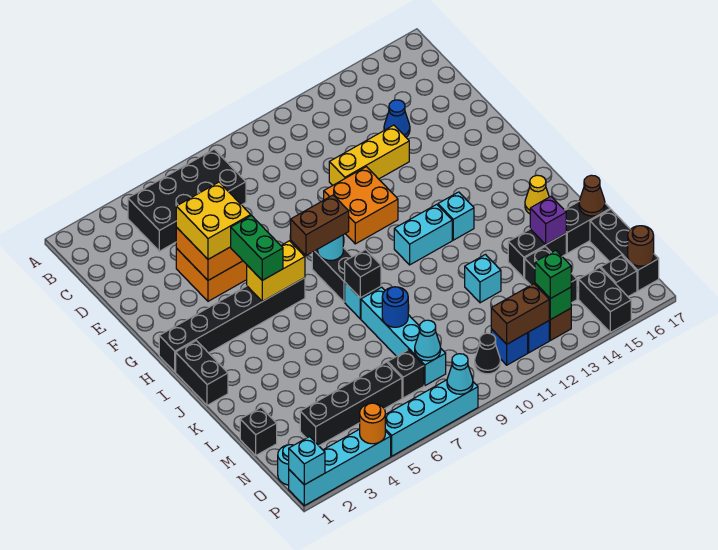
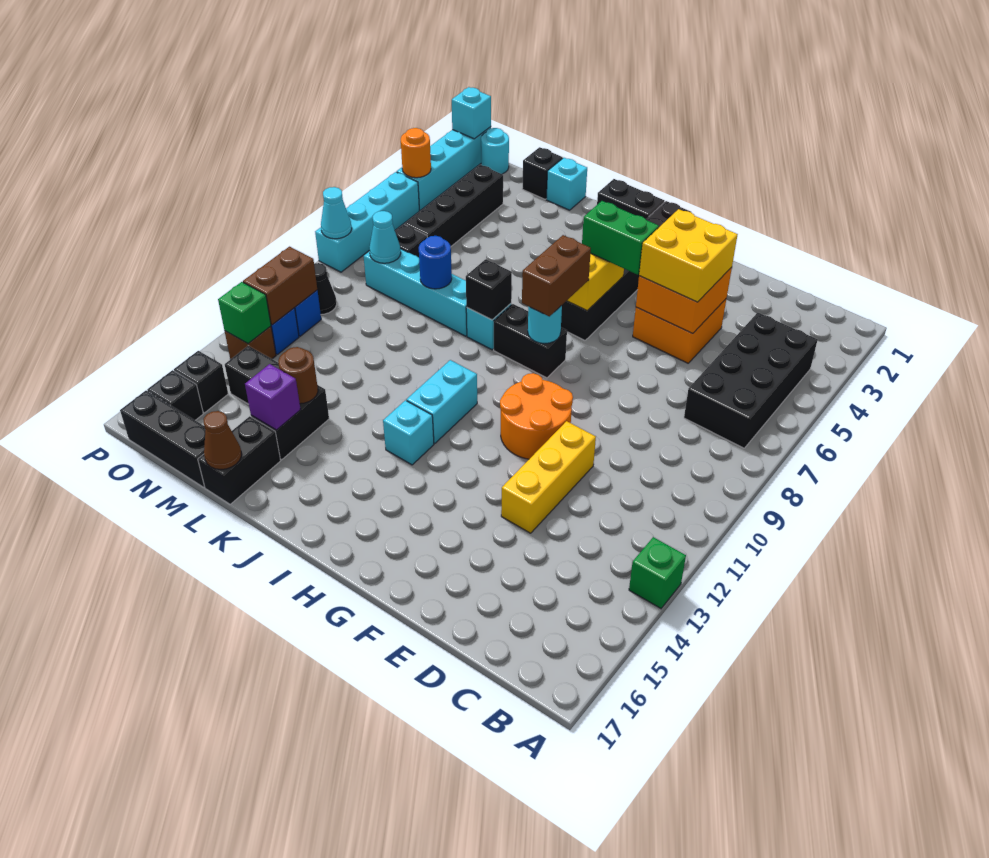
blue 1x1 cone [384,100,410,137] -> none
orange 2x2 brick [324,167,398,244] -> orange 2x2 round brick [500,373,573,459]
yellow 1x1 cone [525,175,549,214] -> none
cyan 1x1 brick [465,255,501,303] -> cyan 1x1 brick moved to [546,158,587,210]
green 1x1 brick [535,250,571,299] -> green 1x1 brick moved to [629,537,686,608]
black 1x2 brick [579,268,631,332] -> black 1x1 brick [174,351,228,413]
brown 1x1 round brick [628,226,654,266] -> brown 1x1 round brick moved to [278,347,318,404]

